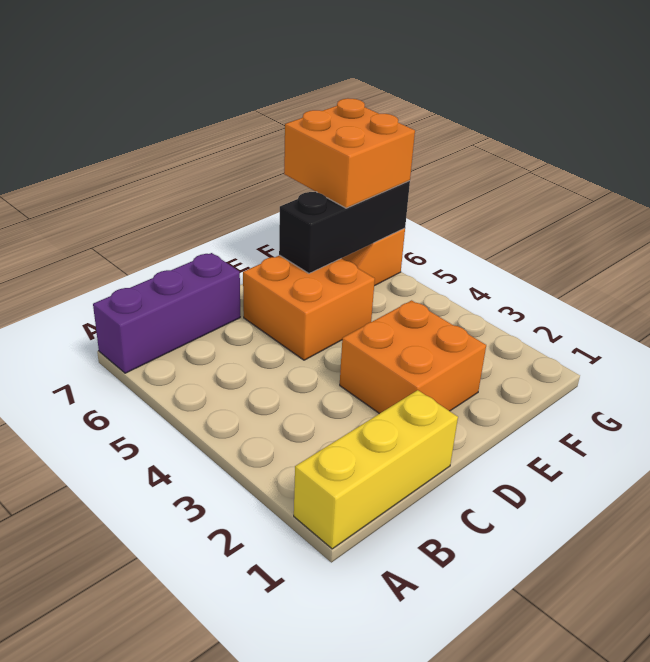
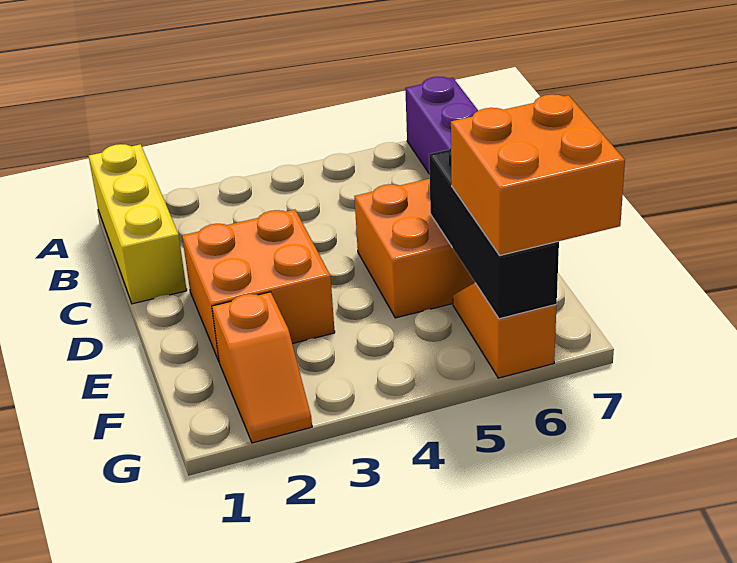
none -> orange 1x2 slope [212,292,312,443]

